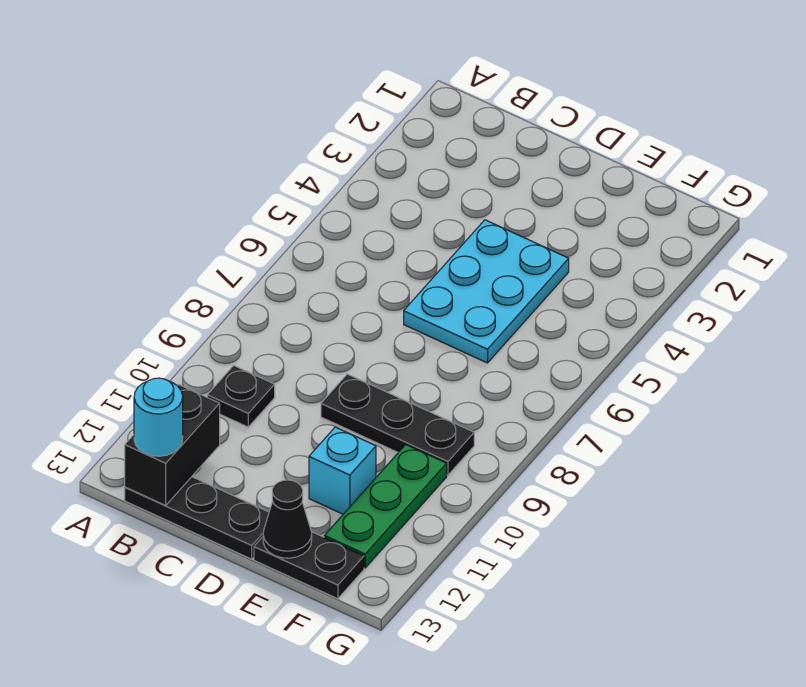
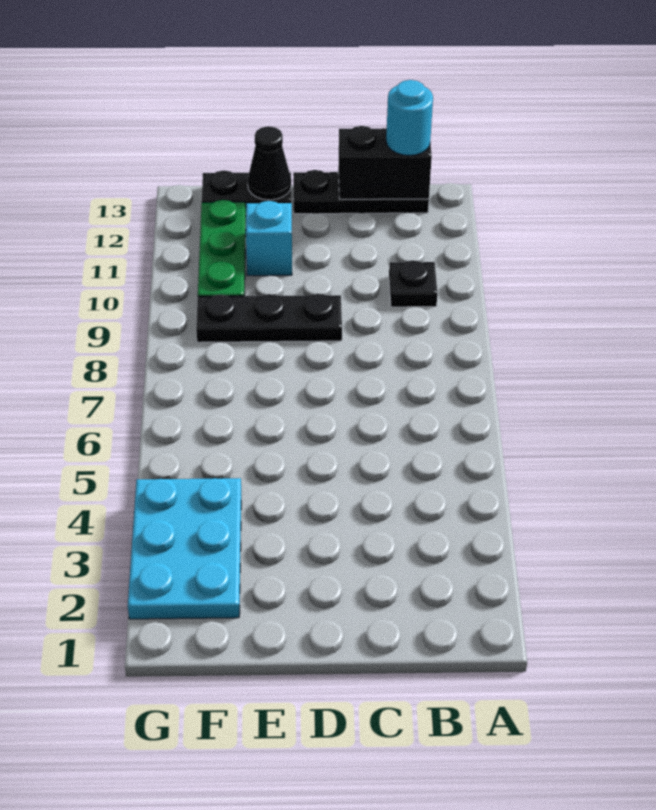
black 1x2 brick [125,385,220,505] -> black 1x2 brick turned to [338,126,432,199]
cyan 2x3 plate [404,220,569,363] -> cyan 2x3 plate moved to [128,478,241,619]

